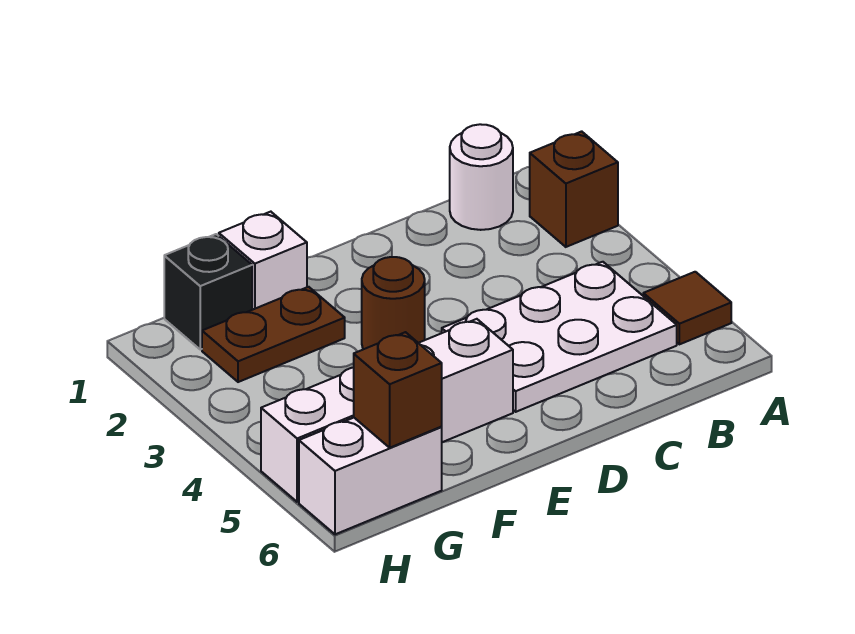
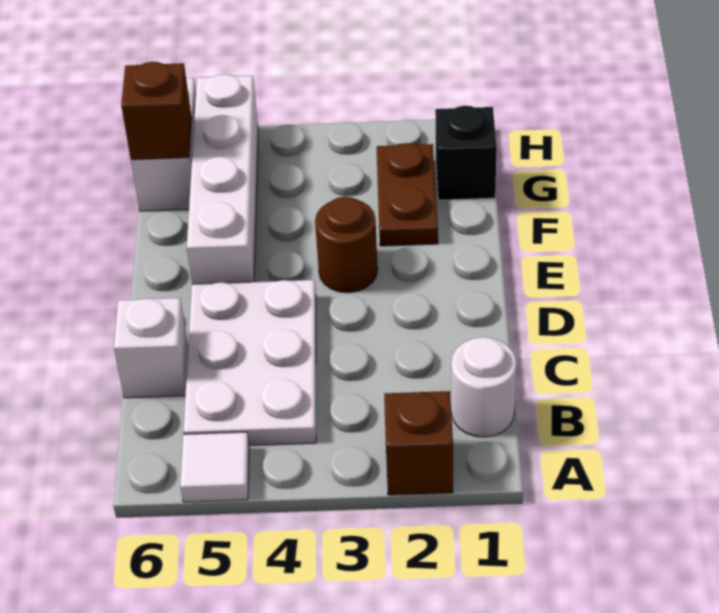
brown 1x1 tile [643,272,731,344] -> white 1x1 tile [180,432,249,502]
white 1x1 brick [219,212,307,310] -> white 1x1 brick moved to [114,298,188,398]

